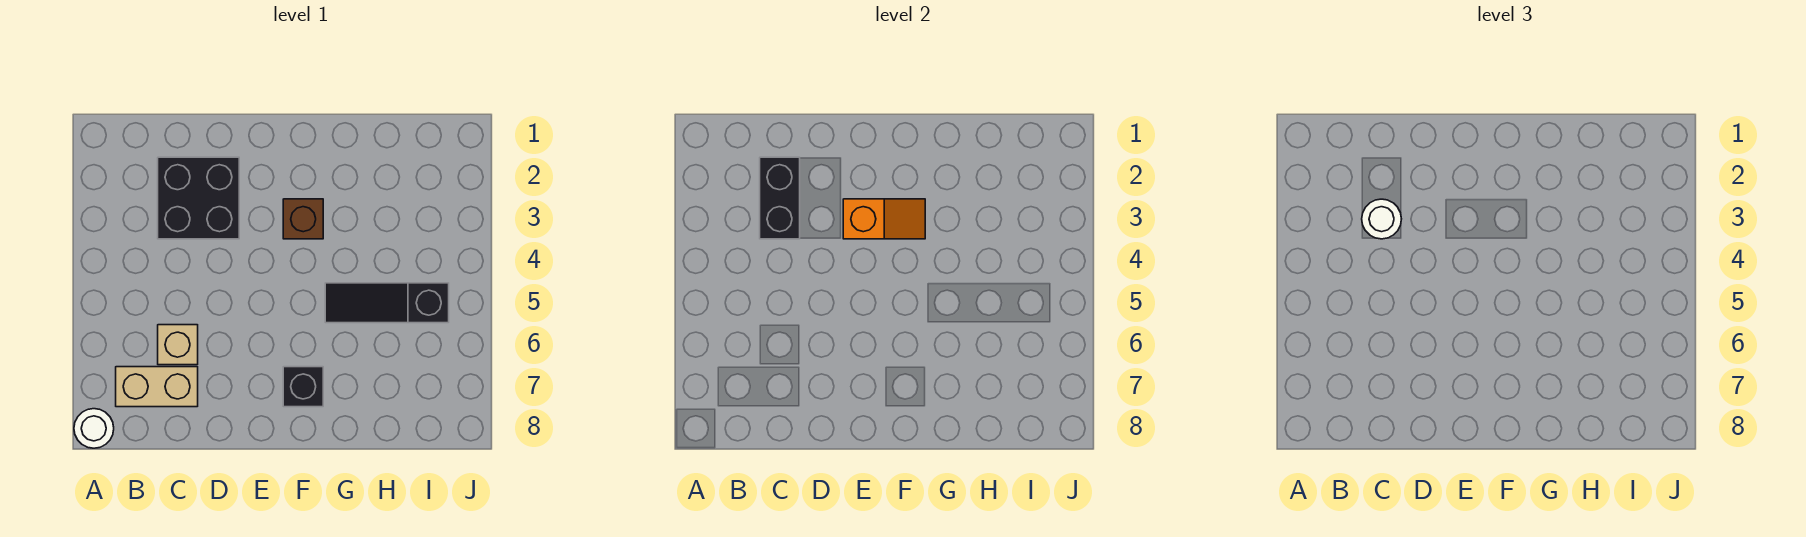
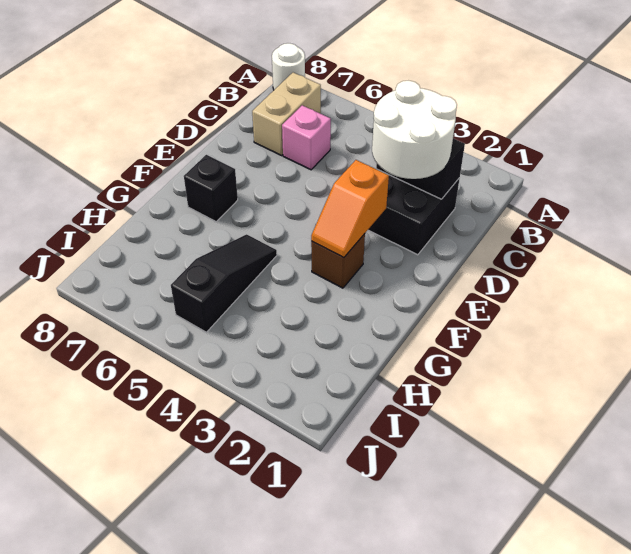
white 1x1 round brick [1362,199,1401,239] -> white 2x2 round brick [372,81,457,179]
tan 1x1 brick [158,325,198,365] -> pink 1x1 brick [282,105,331,170]

